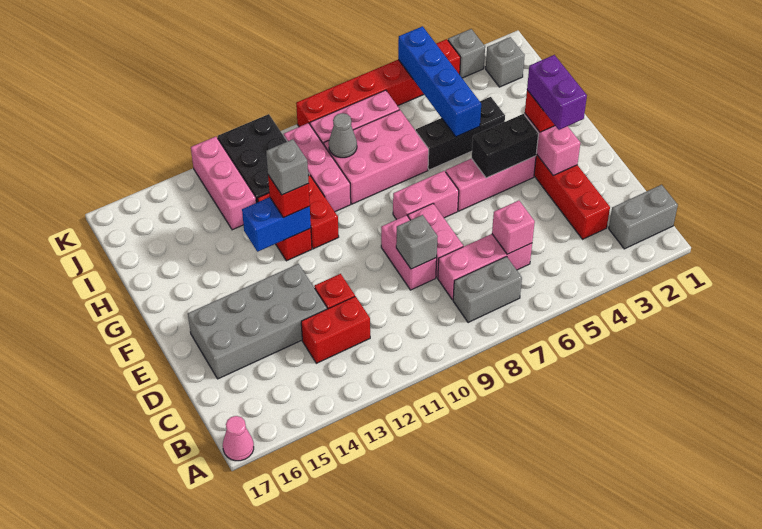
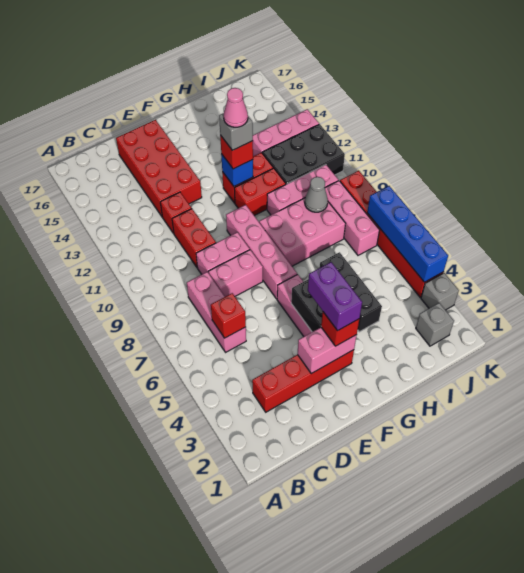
pink 1x1 cone [223,416,254,461] -> pink 1x1 cone moved to [224,88,248,127]
grey 1x2 brick [609,185,678,249] -> none
grey 1x2 brick [453,257,522,323] -> none
pink 1x1 brick [492,201,535,254] -> red 1x1 brick [211,293,246,338]
red 1x2 brick [301,296,370,363] -> red 1x2 brick moved to [172,209,216,267]
grey 1x1 brick [396,215,438,269] -> none
grey 2x4 brick [188,264,327,379] -> red 2x4 brick [116,120,202,216]
purple 1x2 brick [527,55,587,130] -> purple 1x2 brick turned to [308,262,362,331]
pink 1x2 brick [393,171,459,220] -> pink 1x4 brick [226,205,297,299]
blue 1x2 brick [242,197,311,252] -> blue 1x1 brick [221,154,253,186]
blue 1x4 brick [398,26,481,137] -> blue 1x4 brick turned to [367,186,448,282]
pink 2x3 brick [324,110,429,204] -> pink 2x3 brick turned to [259,198,345,266]

